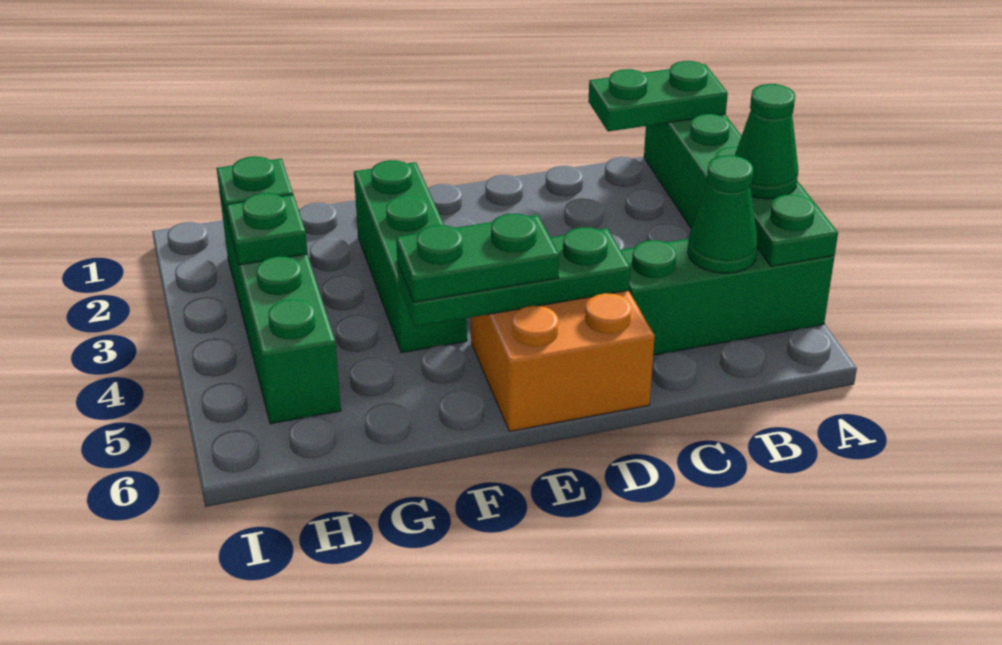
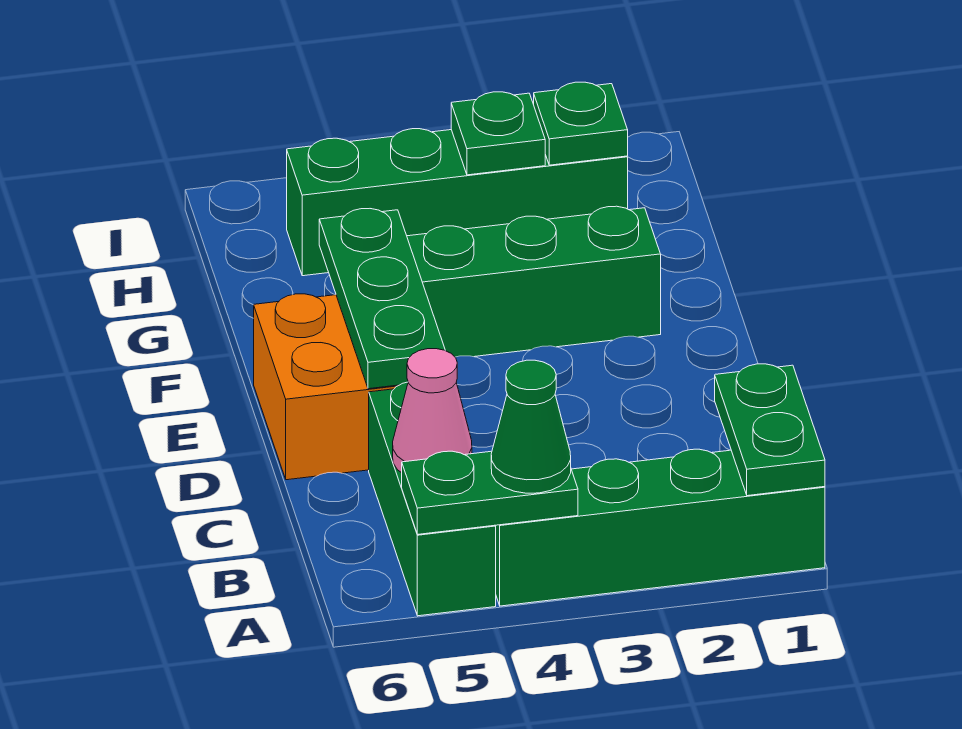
green 1x1 cone [687,155,758,273] -> pink 1x1 cone [393,349,472,473]
green 1x2 plate [396,214,559,302] -> none

